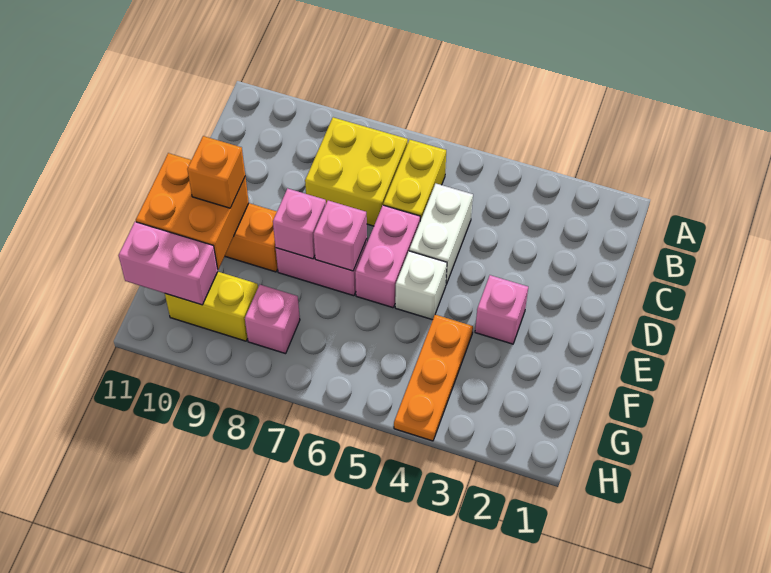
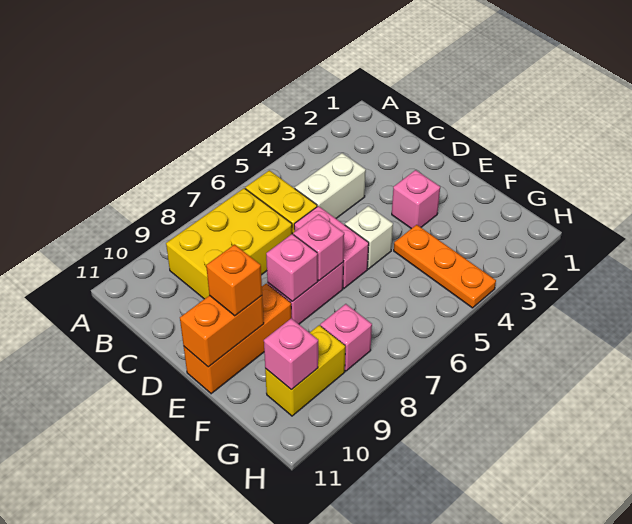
yellow 2x2 brick [305,117,408,226] -> yellow 2x3 brick [166,188,292,299]
white 1x2 brick [409,184,473,284] -> white 1x2 brick turned to [295,153,366,218]
orange 2x2 brick [136,153,249,269] -> orange 1x2 brick [180,295,264,367]
pink 1x2 brick [119,222,218,305] -> pink 1x1 brick [264,318,318,390]

